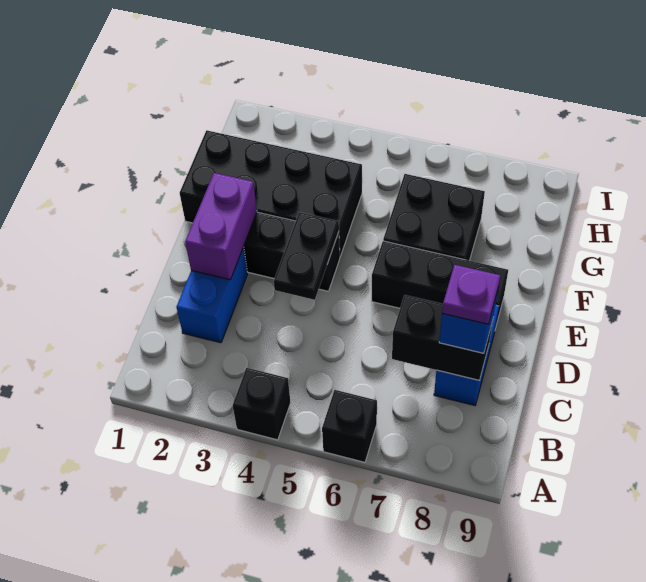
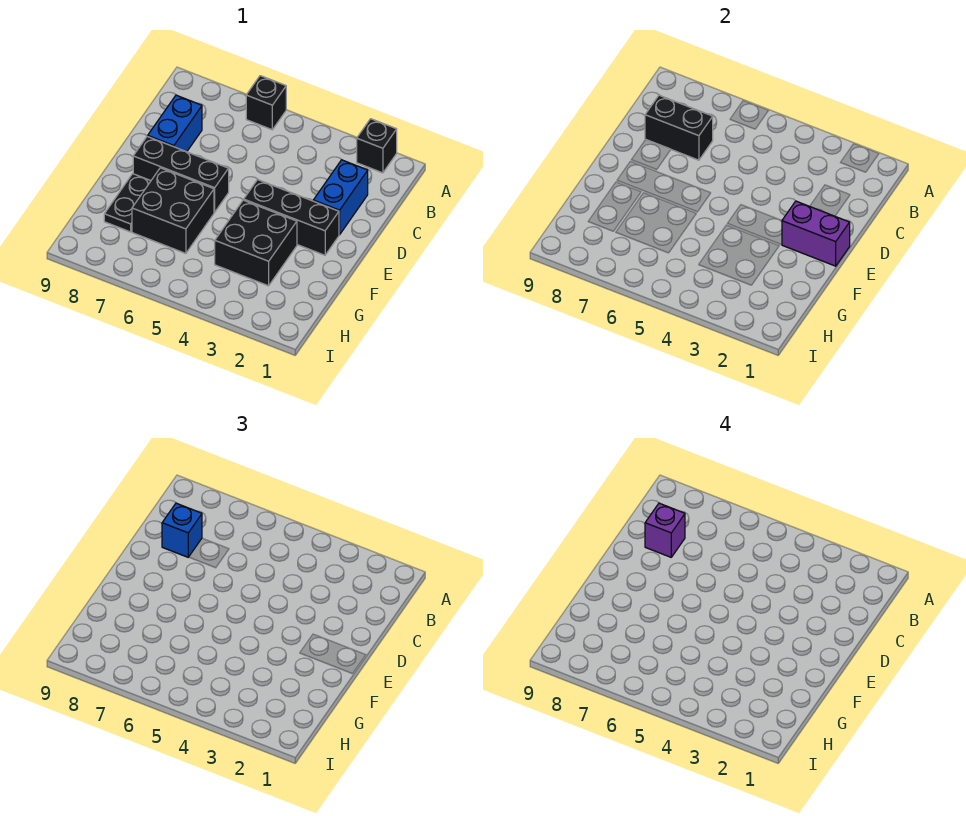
black 1x1 brick [233,368,291,440] -> black 1x1 brick moved to [357,119,397,173]
purple 1x1 plate [442,265,500,324] -> purple 1x1 brick [645,503,685,557]
purple 1x2 brick [185,173,257,280] -> purple 1x2 brick turned to [782,201,850,266]
black 1x2 plate [274,212,339,300] -> black 1x2 plate moved to [104,174,151,232]
black 2x4 brick [180,130,362,257] -> black 2x2 brick [215,200,297,286]

